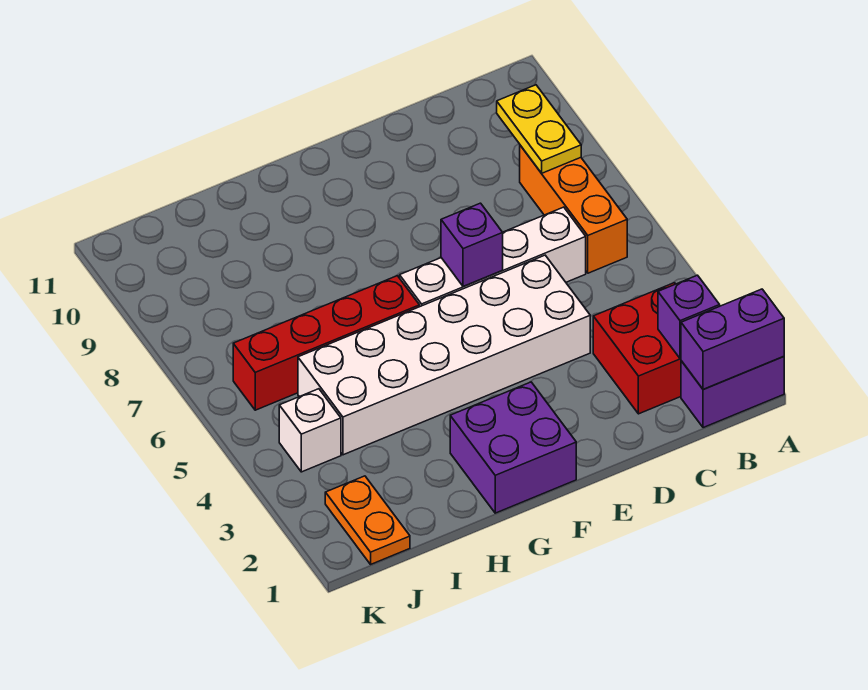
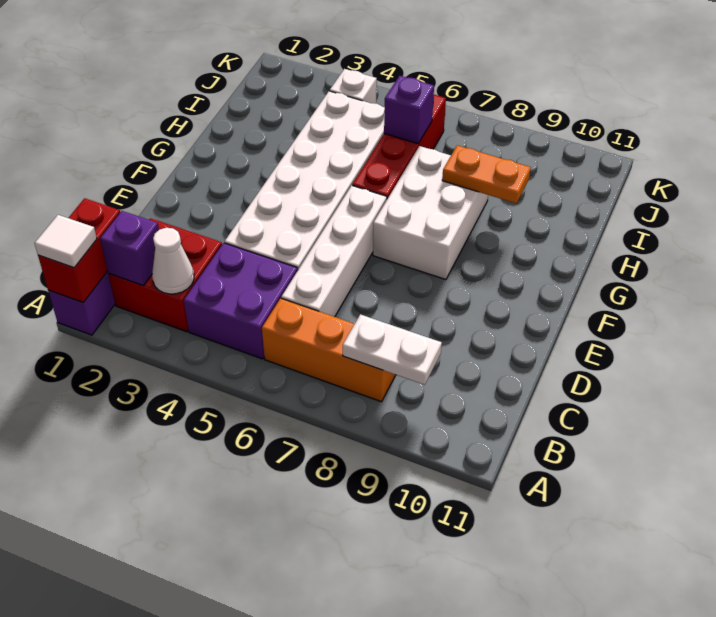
purple 1x2 brick [681,289,784,389] -> red 1x2 brick [38,198,120,303]
none -> white 1x1 tile [34,215,97,268]
none -> white 1x1 cone [152,228,194,294]
yellow 1x2 plate [497,85,581,173] -> white 1x2 plate [343,314,442,385]
purple 1x1 brick [441,203,503,287] -> purple 1x1 brick moved to [384,76,434,144]
purple 2x2 brick [450,382,576,513] -> purple 2x2 brick moved to [184,243,298,359]
none -> white 2x3 brick [373,146,488,280]
orange 1x2 plate [325,476,410,564] -> orange 1x2 plate moved to [442,145,531,203]

